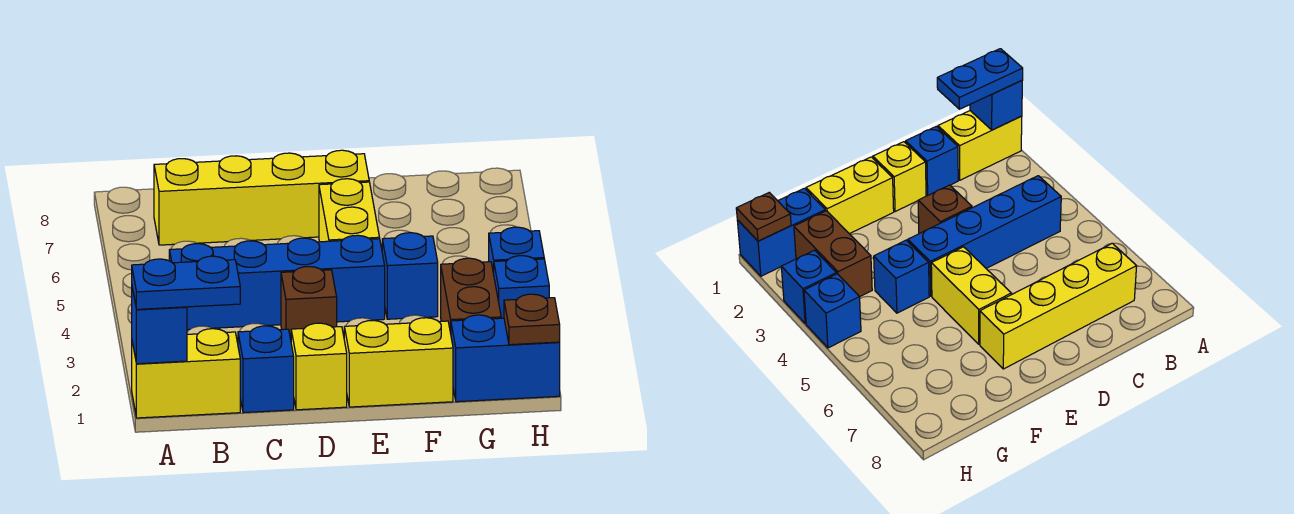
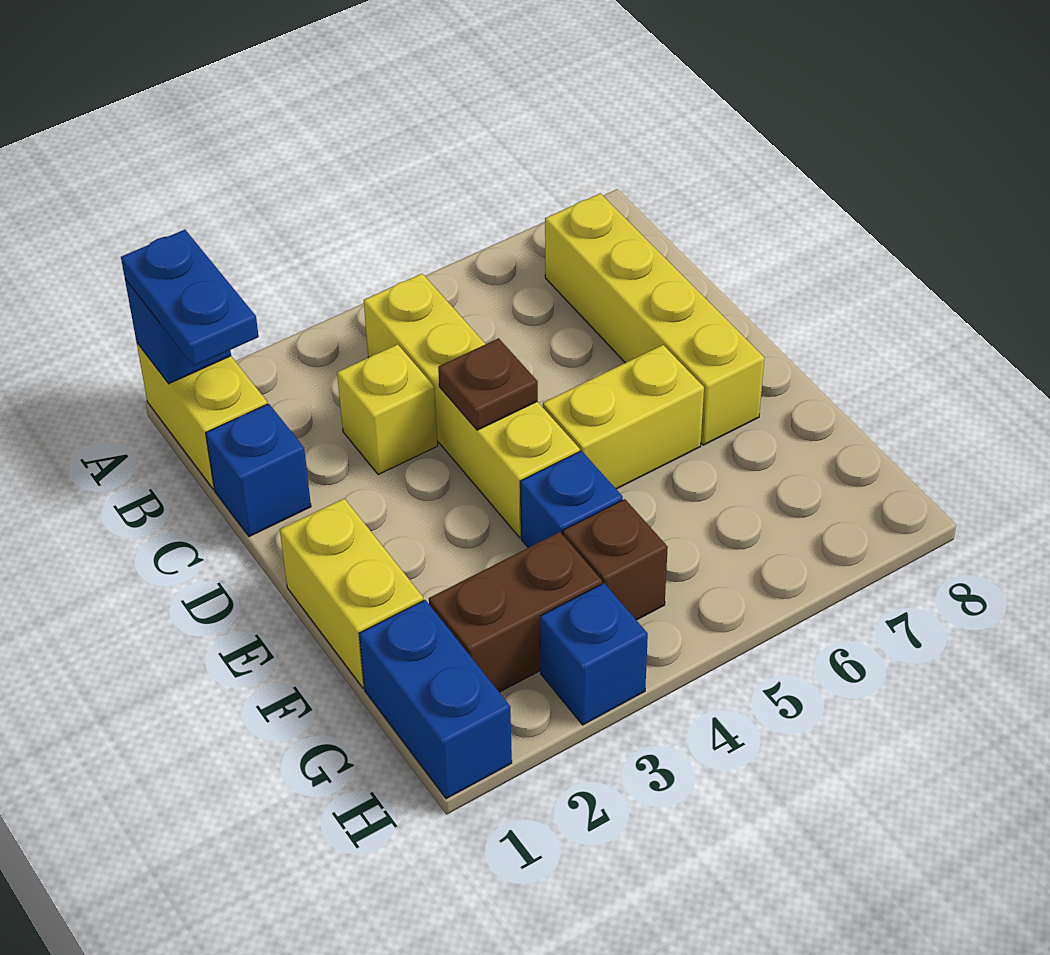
blue 1x4 brick [169,235,385,330] -> yellow 1x4 brick [364,274,580,537]
yellow 1x1 brick [291,323,347,410] -> yellow 1x1 brick moved to [337,344,438,475]
brown 1x1 brick [281,267,337,339] -> brown 1x1 brick moved to [563,499,668,620]
brown 1x1 plate [504,294,560,345] -> brown 1x1 plate moved to [438,338,538,430]
blue 1x1 brick [489,227,544,274] -> none

